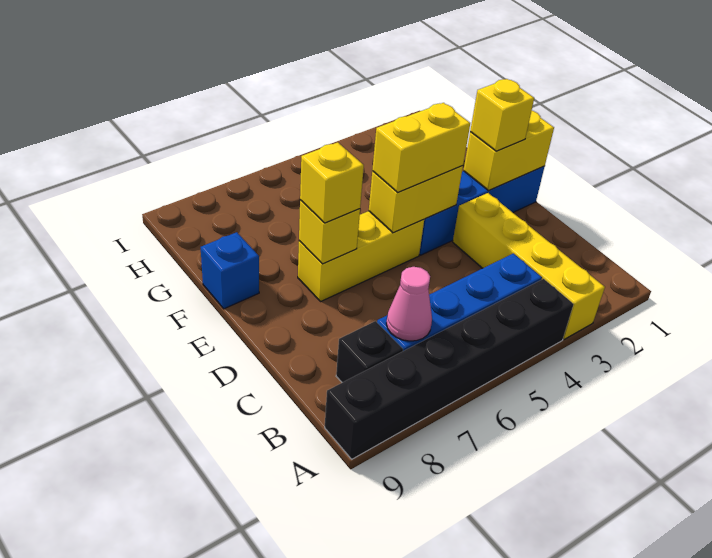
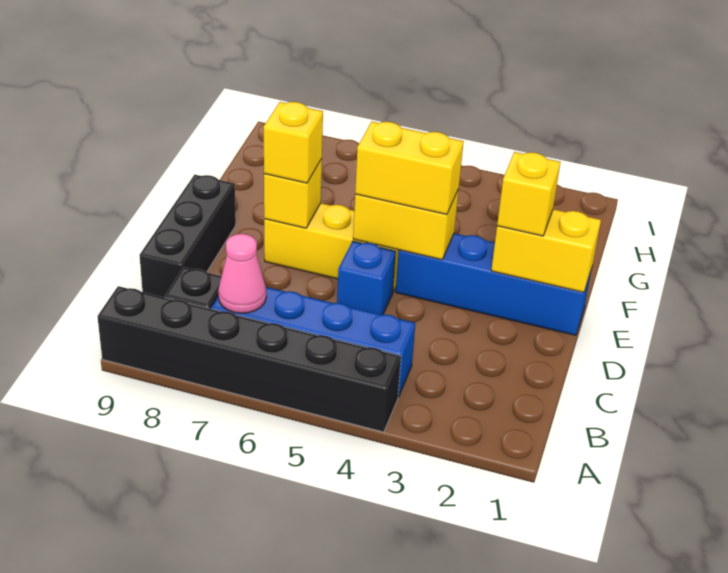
yellow 1x4 brick [453,193,605,339] -> none
none -> black 1x3 brick [139,175,236,298]
blue 1x1 brick [201,232,259,309] -> blue 1x1 brick moved to [337,241,396,315]

